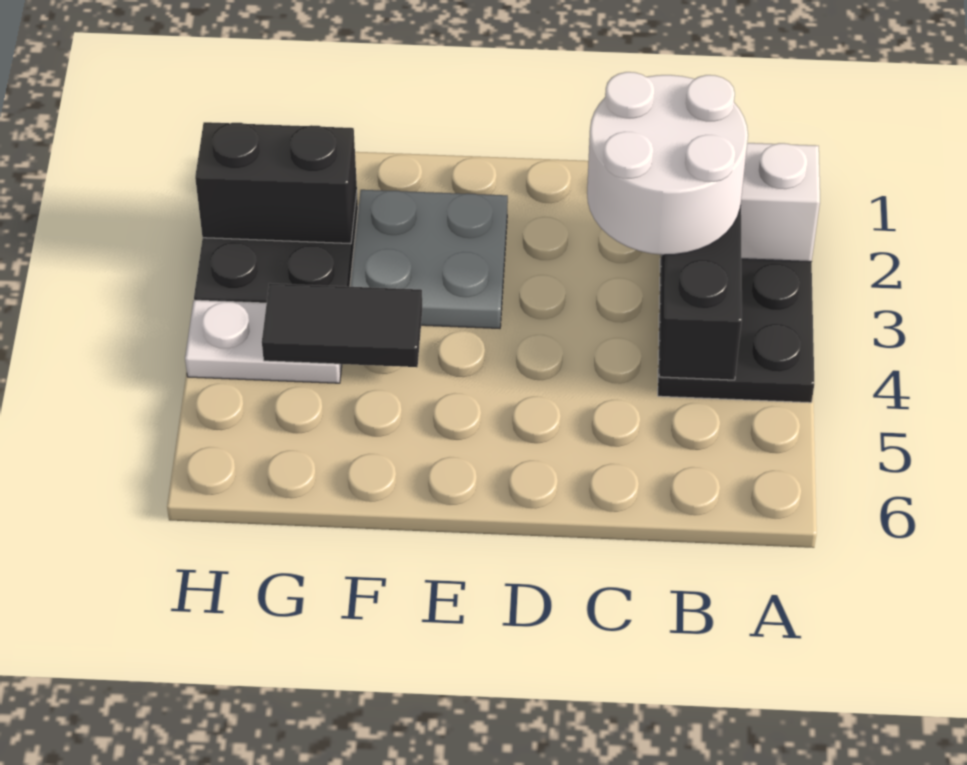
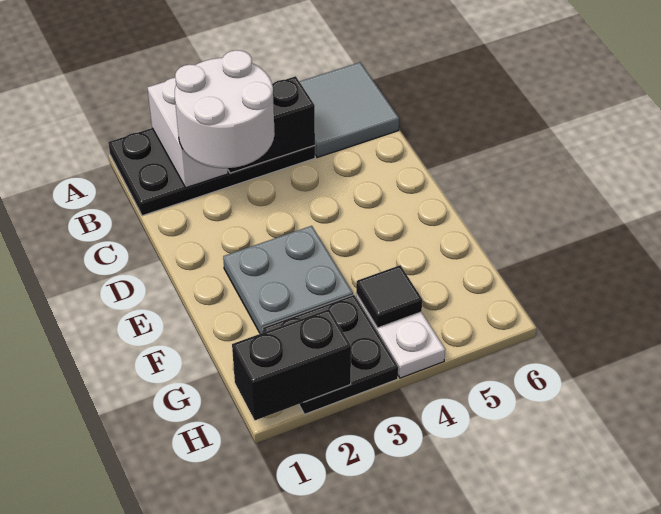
none -> grey 2x2 tile [299,62,399,158]
black 1x2 tile [262,283,422,367] -> black 1x1 tile [356,265,422,328]
black 1x2 brick [195,122,357,244] -> black 1x2 brick turned to [232,309,351,420]

